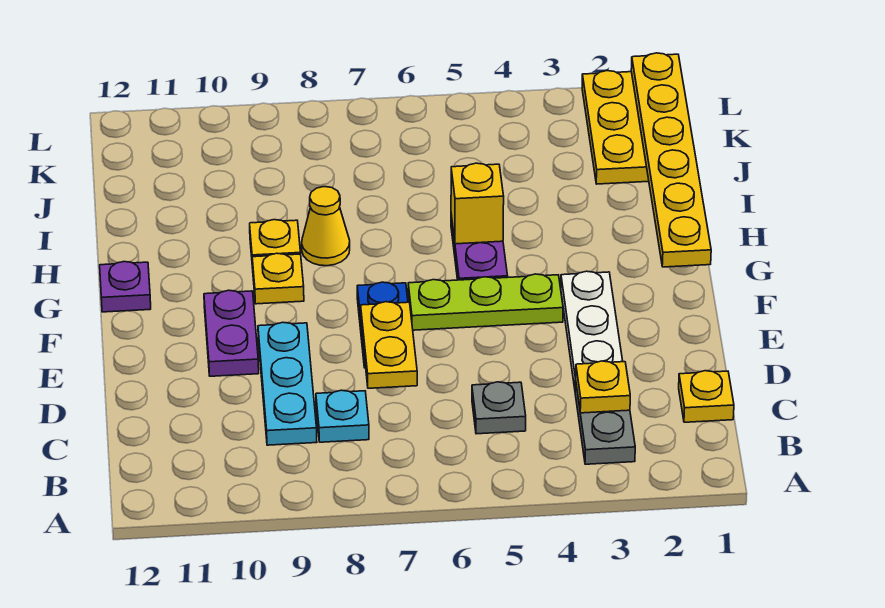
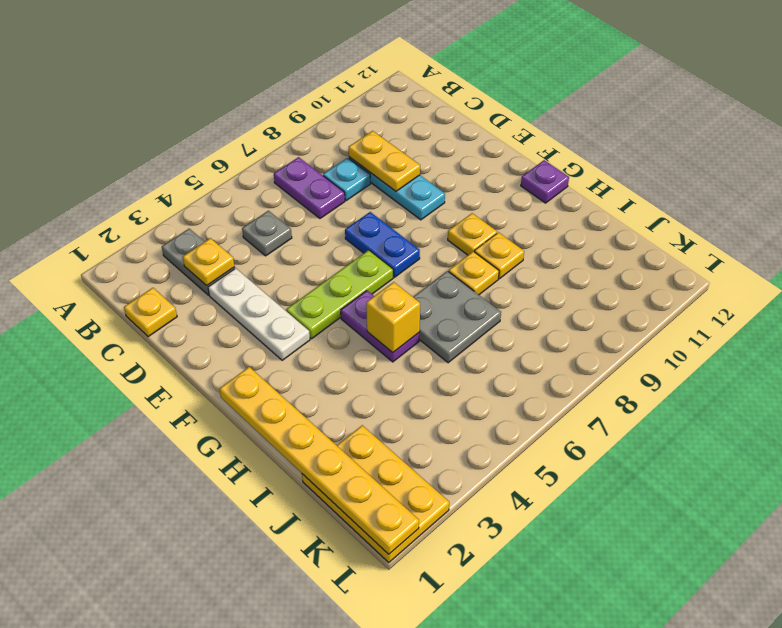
yellow 1x2 plate [361,302,417,388] -> yellow 1x2 plate moved to [349,131,420,191]
purple 1x2 plate [204,290,259,376] -> purple 1x2 plate moved to [274,157,345,218]
none -> grey 2x2 plate [413,271,501,363]
yellow 1x1 cone [302,187,350,266] -> yellow 1x1 plate [449,251,499,295]

